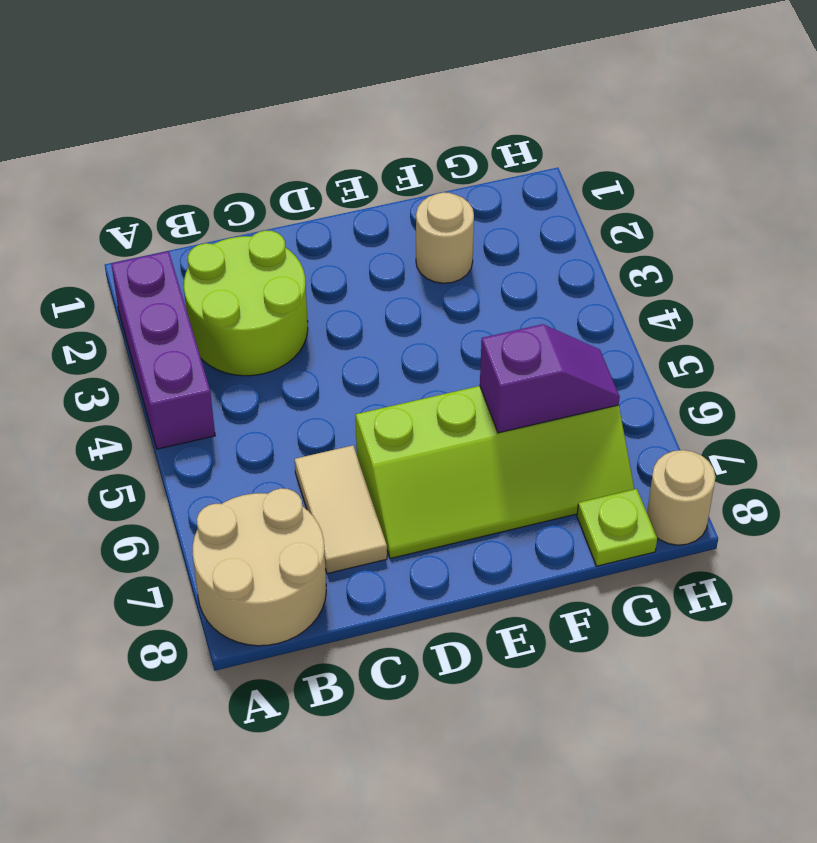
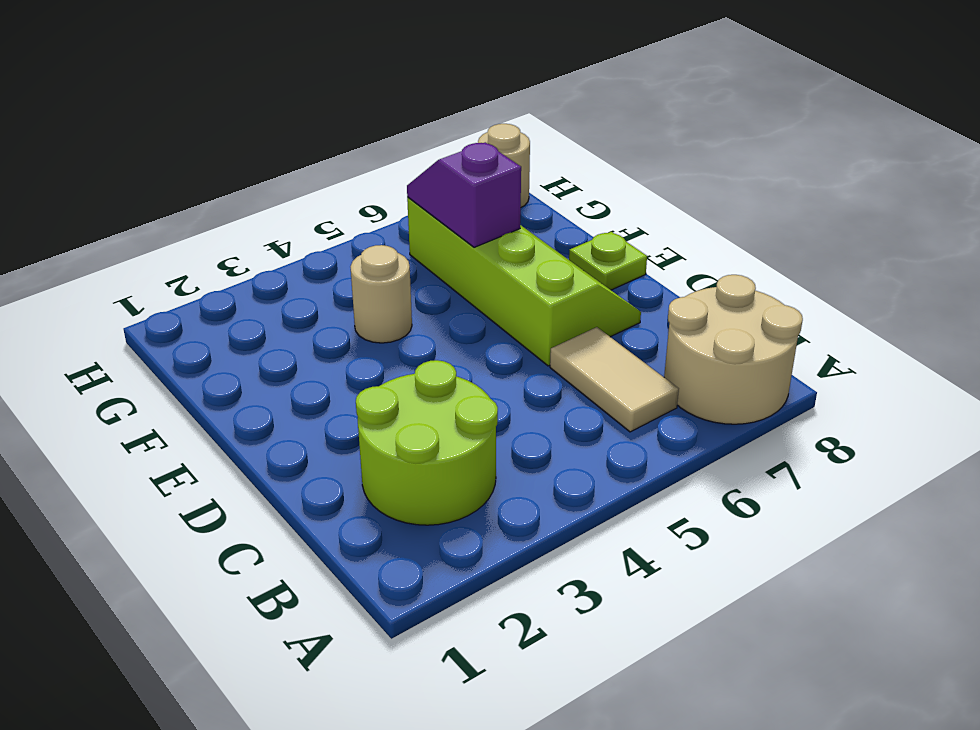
purple 1x3 brick [111,251,215,449] -> none
tan 1x2 tile [295,445,387,574] -> tan 1x2 tile turned to [550,327,679,432]
tan 1x1 round brick [416,192,474,283] -> tan 1x1 round brick moved to [350,245,412,343]
lime 1x1 plate [577,489,657,566] -> lime 1x1 plate moved to [569,232,647,290]

